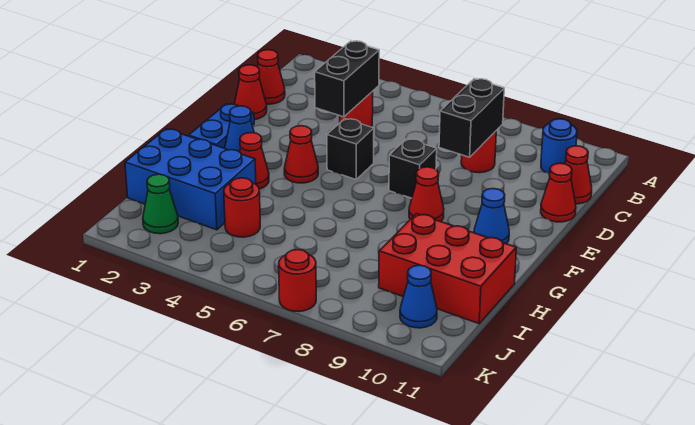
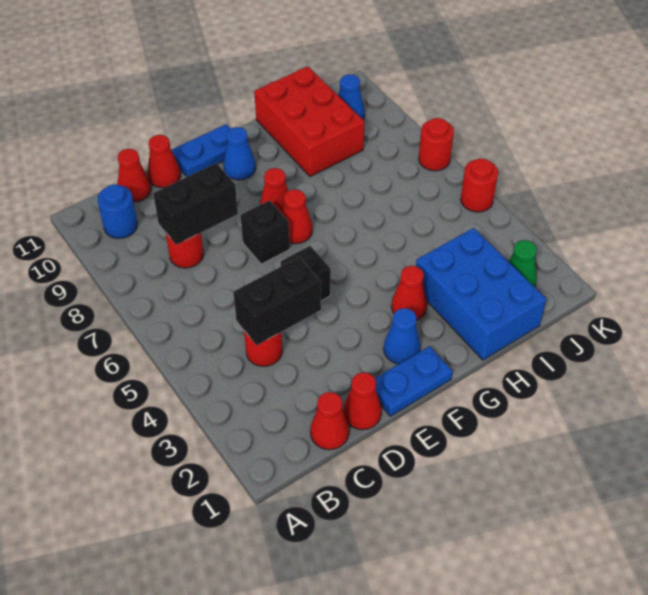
none -> blue 1x2 plate [171,124,230,177]
red 1x1 cone [284,126,318,183] -> red 1x1 cone moved to [282,190,312,244]
red 1x1 round brick [224,178,260,237] -> red 1x1 round brick moved to [461,158,498,212]

